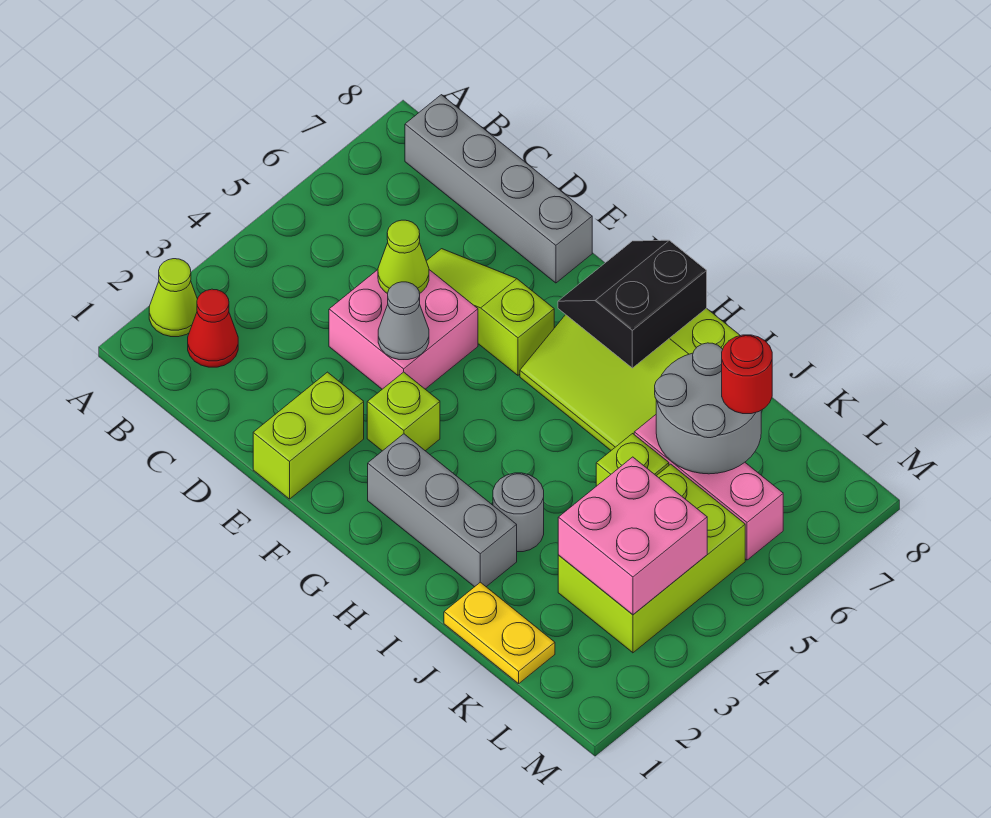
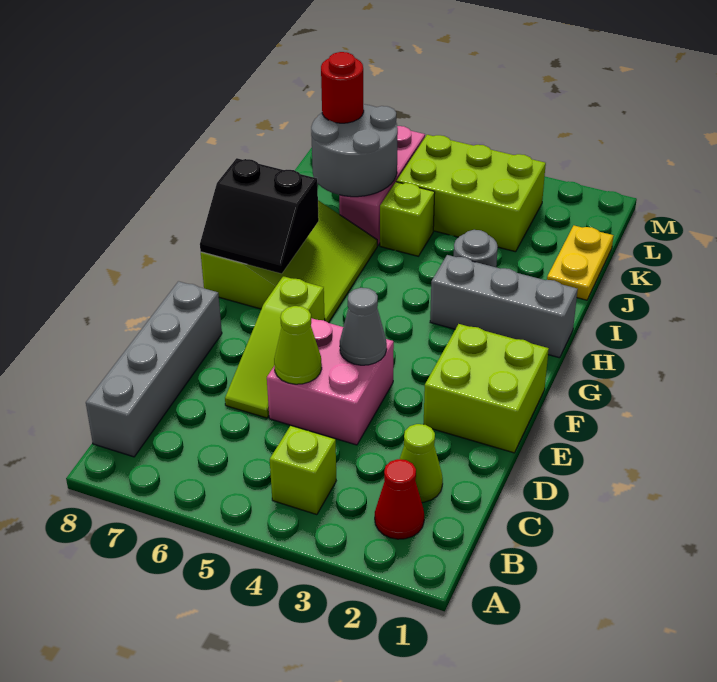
lime 1x1 cone [149,259,197,337] -> lime 1x1 cone moved to [400,424,443,502]
lime 1x2 brick [253,372,364,499] -> lime 2x2 brick [424,324,549,453]
lime 1x1 brick [367,372,440,451] -> lime 1x1 brick moved to [270,426,336,515]
grey 1x3 brick [368,434,517,587] -> grey 1x3 brick turned to [430,255,578,358]
pink 2x2 brick [558,457,707,614] -> none

